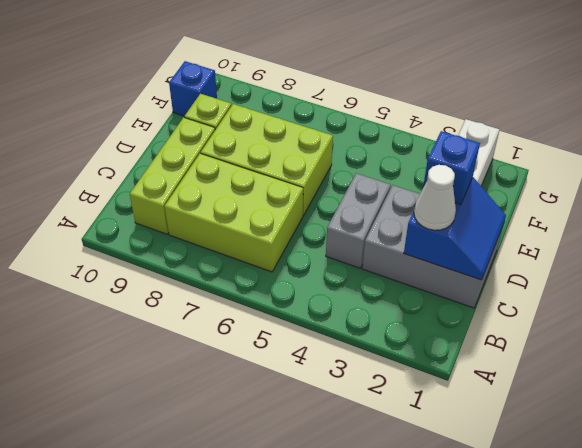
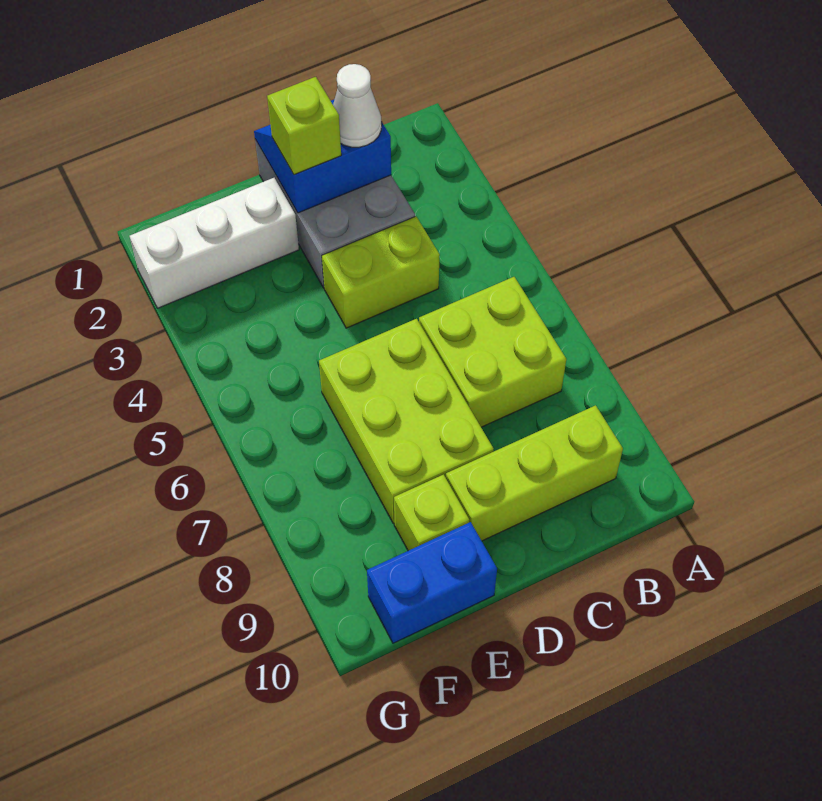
lime 2x3 brick [165,154,303,272] -> lime 2x2 brick [419,277,566,427]
grey 1x2 brick [326,173,391,268] -> lime 1x2 brick [322,216,440,328]
blue 1x1 brick [423,131,480,205] -> lime 1x1 brick [267,77,341,175]
blue 1x1 brick [169,61,217,116] -> blue 1x2 brick [367,522,497,643]

